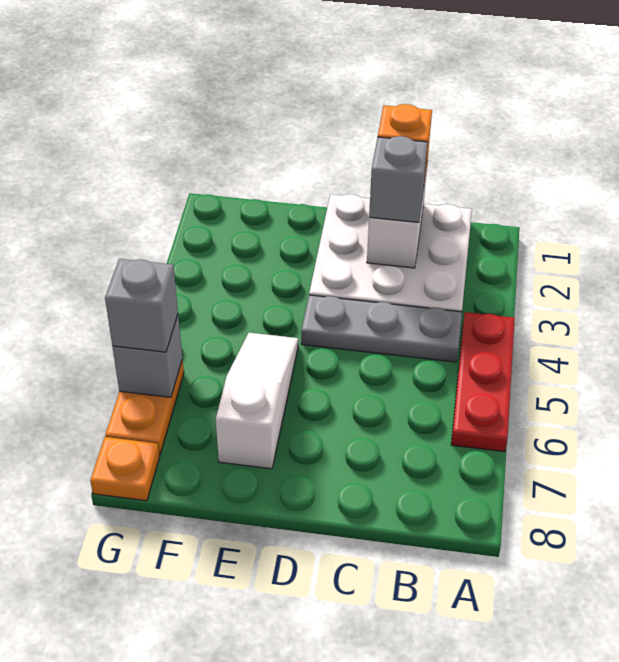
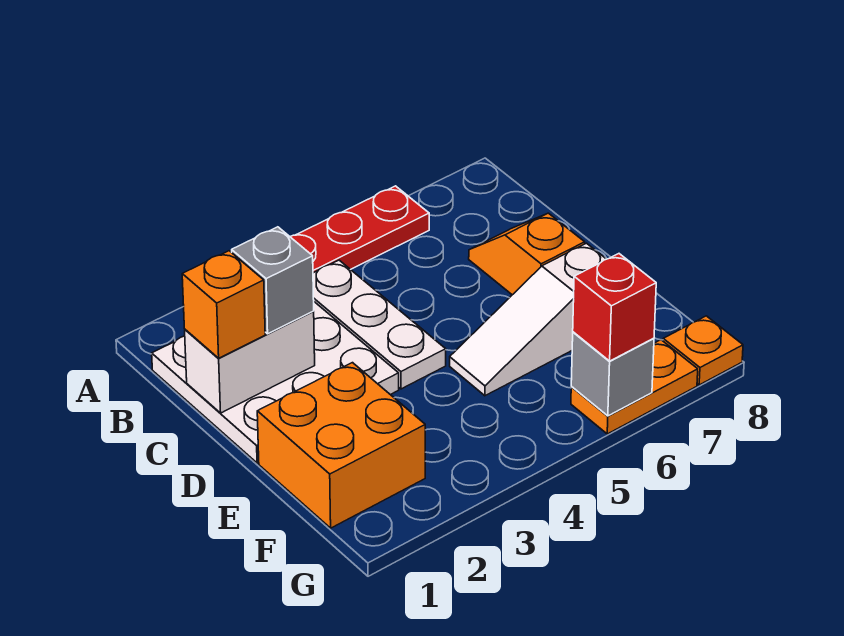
grey 1x3 plate [301,295,462,362] -> white 1x3 plate [313,260,446,389]
none -> orange 1x2 slope [469,213,585,295]
none -> orange 2x2 brick [257,363,425,528]
grey 1x1 brick [105,259,178,352] -> red 1x1 brick [573,254,656,361]

